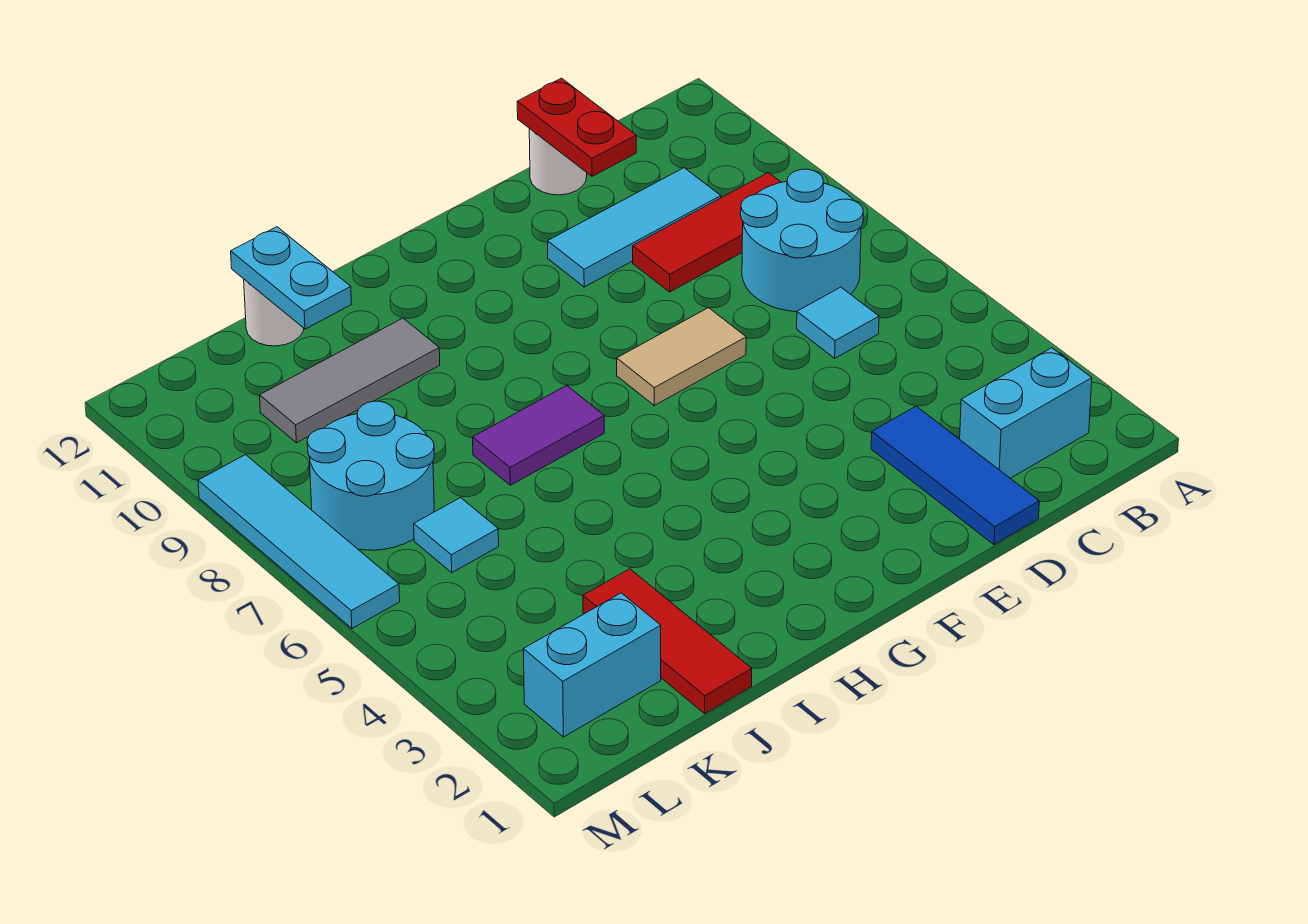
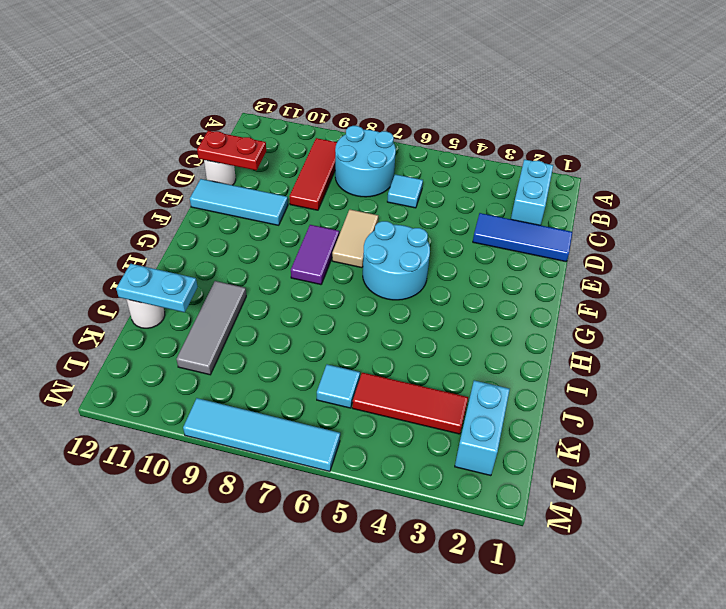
cyan 1x3 tile [548,168,721,287] -> cyan 1x3 tile turned to [190,179,288,225]
purple 1x2 tile [473,385,604,485] -> purple 1x2 tile moved to [291,225,339,285]
red 1x3 tile [583,569,752,714] -> red 1x3 tile moved to [352,373,468,434]
cyan 2x2 round brick [307,401,434,550] -> cyan 2x2 round brick moved to [363,221,430,300]

